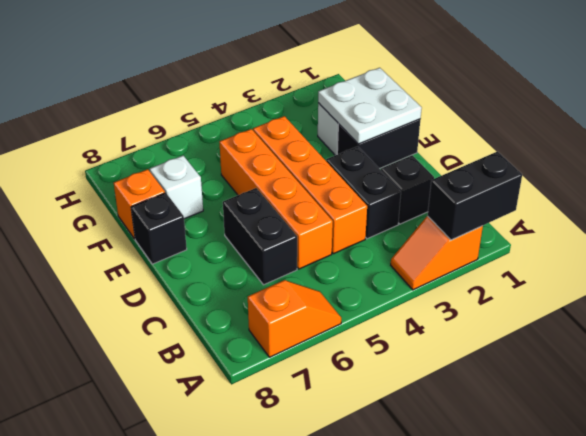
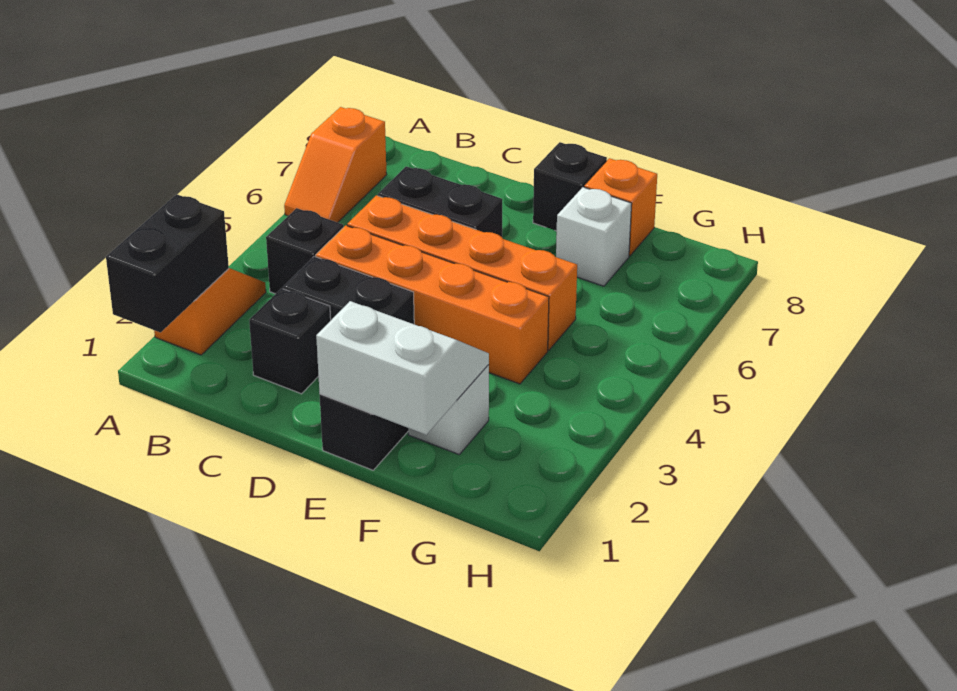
none -> black 1x1 brick [266,208,343,294]
white 2x2 plate [318,68,422,144] -> white 2x2 slope [316,301,489,435]

